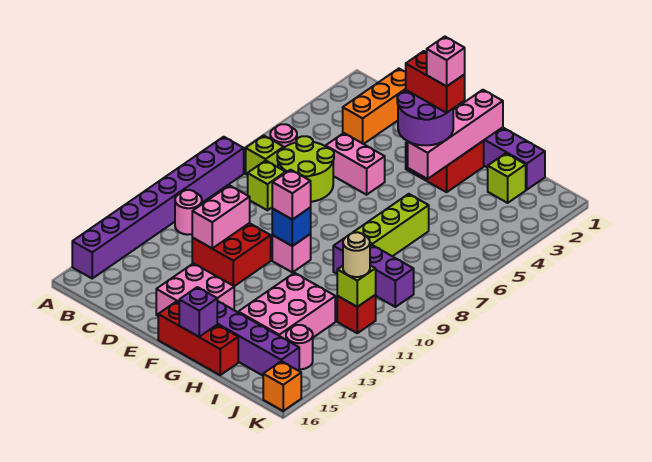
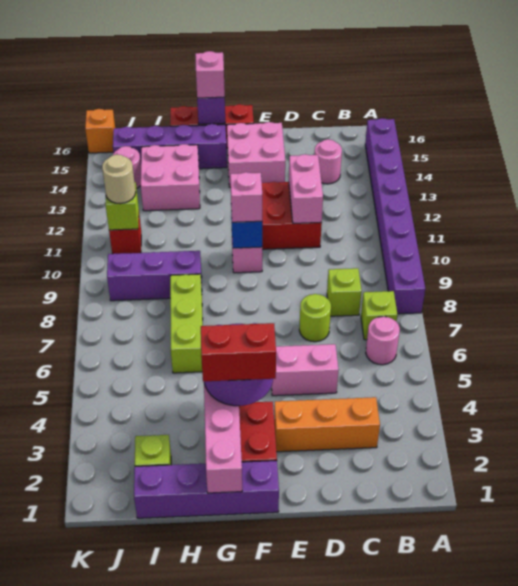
pink 1x1 round brick [175,190,202,235] -> pink 1x1 round brick moved to [314,139,342,184]
orange 1x3 brick [343,69,406,144] -> orange 1x3 brick turned to [274,397,380,452]
lime 2x2 round brick [277,136,334,202] -> lime 1x1 round brick [299,294,331,342]
pink 1x1 brick [427,37,465,86] -> pink 1x1 brick moved to [195,51,225,98]
pink 2x3 brick [238,273,335,339] -> pink 2x2 brick [141,144,200,211]

